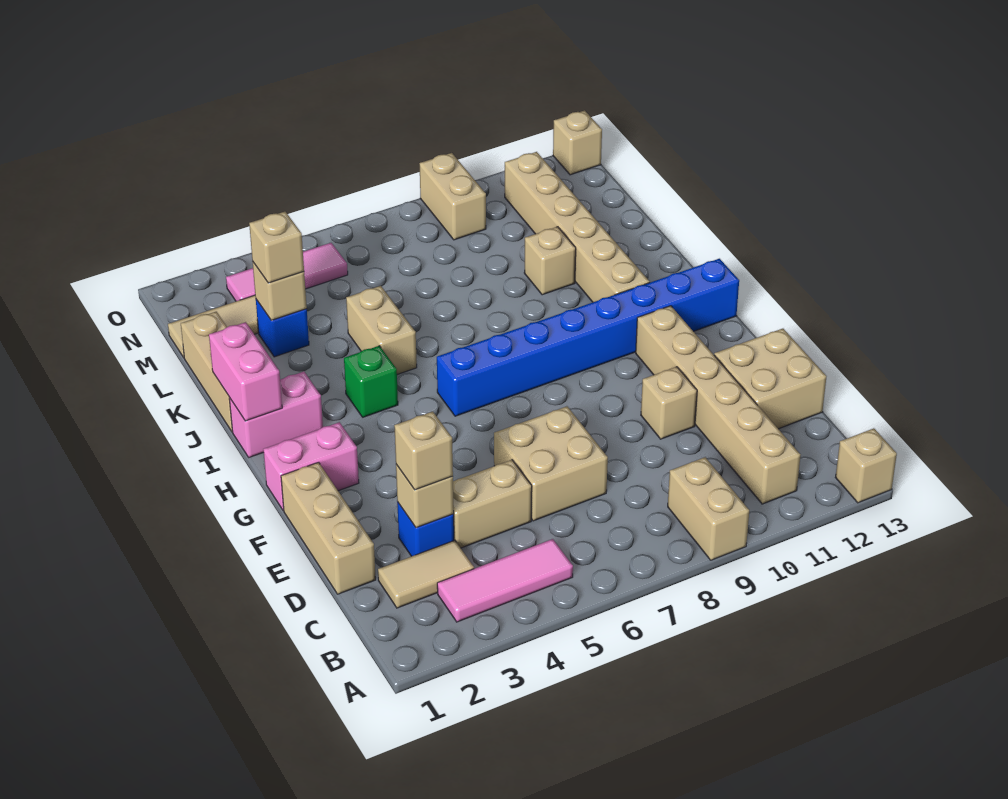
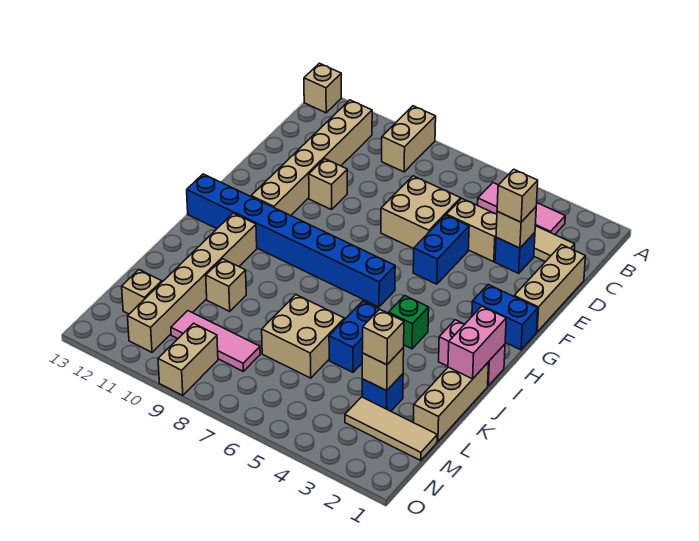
tan 2x2 brick [714,329,827,429] -> tan 2x2 brick moved to [262,295,344,378]
none -> blue 1x2 brick [413,215,469,284]
pink 1x2 brick [263,422,359,511] -> blue 1x2 brick [472,285,538,350]
tan 1x2 brick [346,286,417,375] -> blue 1x2 brick [329,301,385,372]
pink 1x3 tile [226,243,348,301] -> pink 1x3 tile moved to [171,311,260,371]
tan 1x1 brick [553,110,602,175] -> tan 1x1 brick moved to [122,270,162,314]

